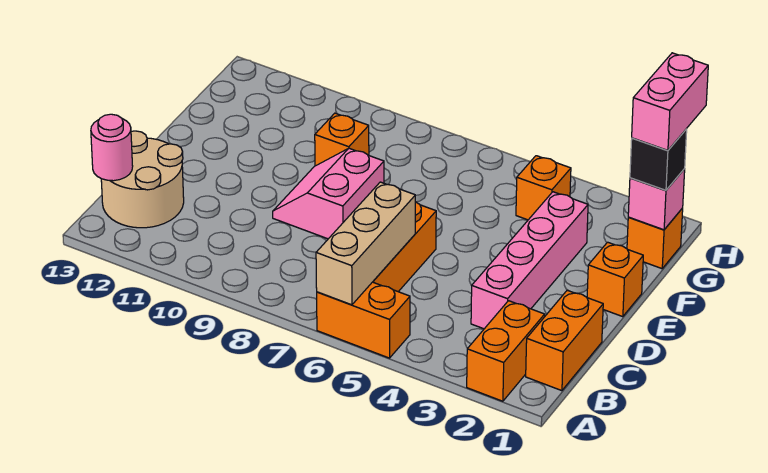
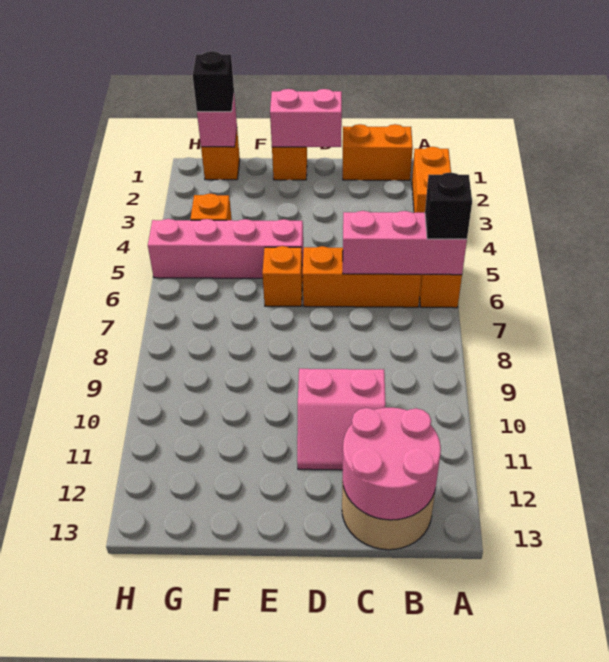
orange 1x2 brick [467,301,545,401] -> orange 1x2 brick turned to [412,147,451,213]
tan 1x3 brick [316,182,415,305] -> pink 1x3 brick [343,211,467,275]
none -> black 1x1 brick [425,173,472,239]
pink 1x1 round brick [91,114,133,181] -> pink 2x2 round brick [343,408,441,520]
pink 1x4 brick [471,192,588,329] -> pink 1x4 brick moved to [148,219,303,278]
pink 2x2 slope [273,148,384,239] -> pink 2x2 slope moved to [297,369,386,470]
orange 1x1 brick [315,113,369,166] -> orange 1x1 brick moved to [262,246,303,306]
pink 1x2 brick [632,53,708,151] -> pink 1x2 brick moved to [270,89,342,147]

